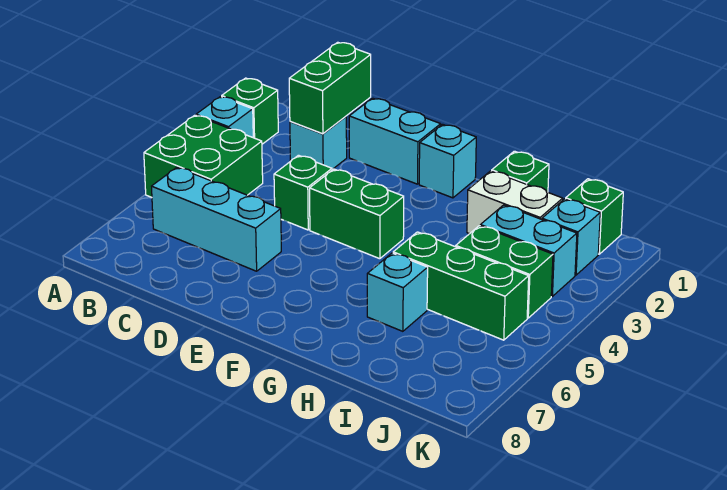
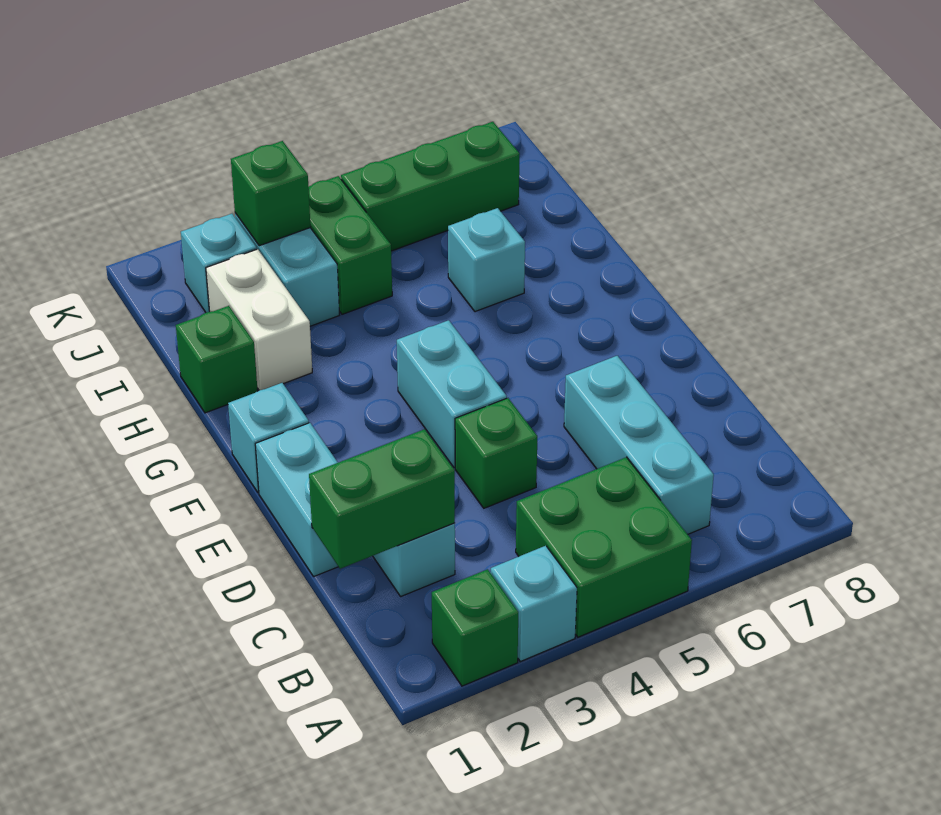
green 1x2 brick [310,169,404,259] -> cyan 1x2 brick [397,320,507,468]
green 1x3 brick [393,232,529,340] -> green 1x3 brick turned to [341,122,520,251]
green 1x1 brick [566,179,623,254] -> green 1x1 brick moved to [231,141,310,246]

